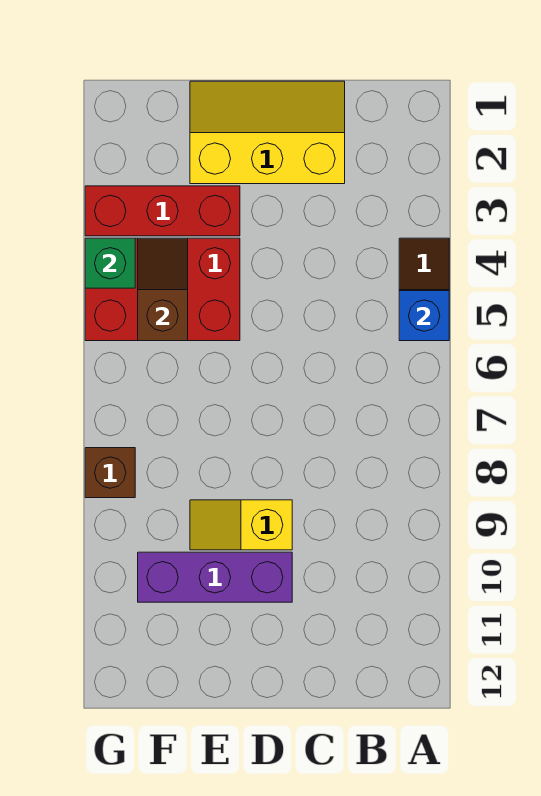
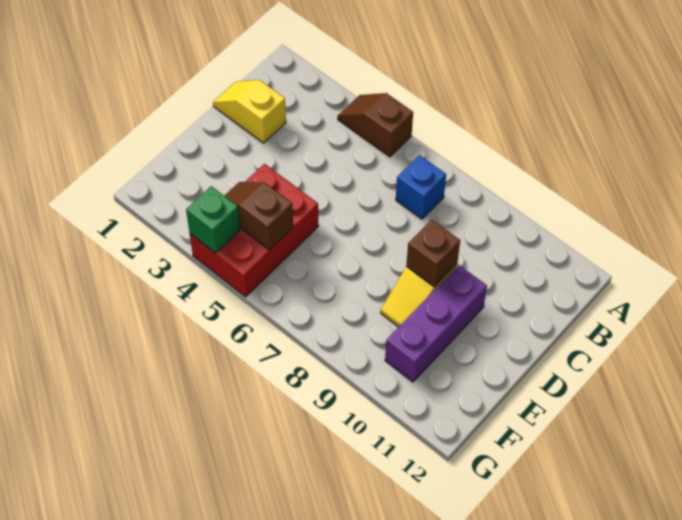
blue 1x1 brick [399,291,449,341] -> blue 1x1 brick moved to [396,155,446,219]
yellow 2x3 slope [190,81,345,184] -> yellow 1x2 slope [213,80,286,143]
red 1x3 brick [85,186,240,236] -> none
brown 1x1 brick [85,448,135,498] -> brown 1x1 brick moved to [406,220,460,287]

